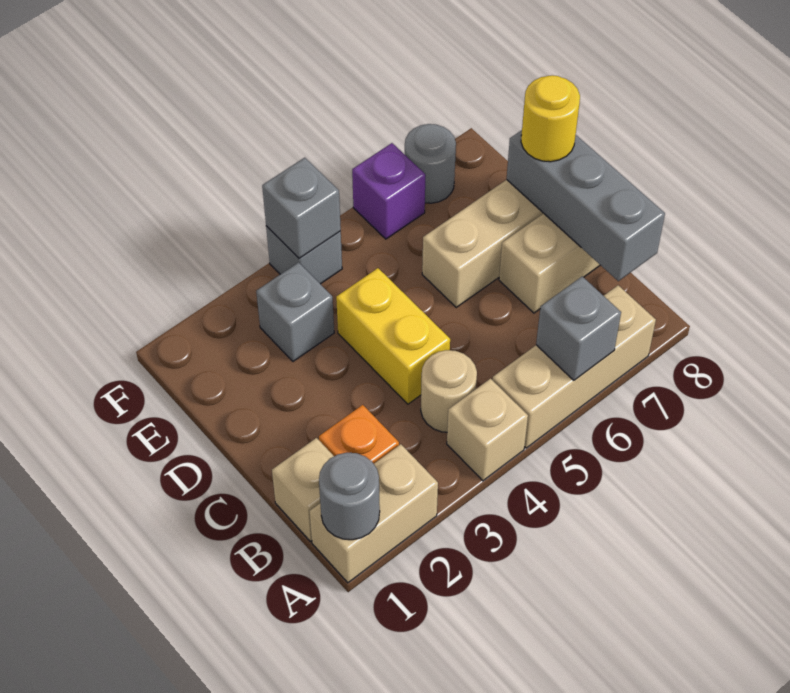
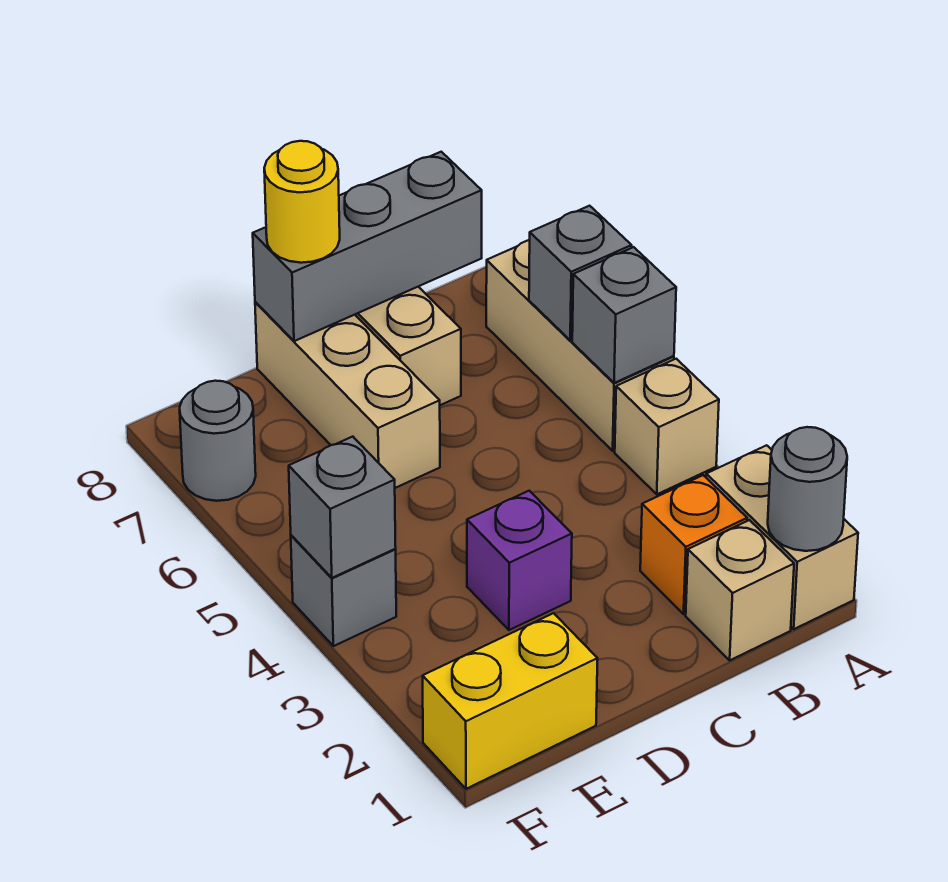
tan 1x1 round brick [421,350,477,432] -> none
yellow 1x2 brick [336,268,450,404] -> yellow 1x2 brick moved to [423,613,598,789]
grey 1x1 brick [256,262,334,361] -> grey 1x1 brick moved to [572,247,676,383]
purple 1x1 brick [352,143,425,239] -> purple 1x1 brick moved to [467,491,572,630]

